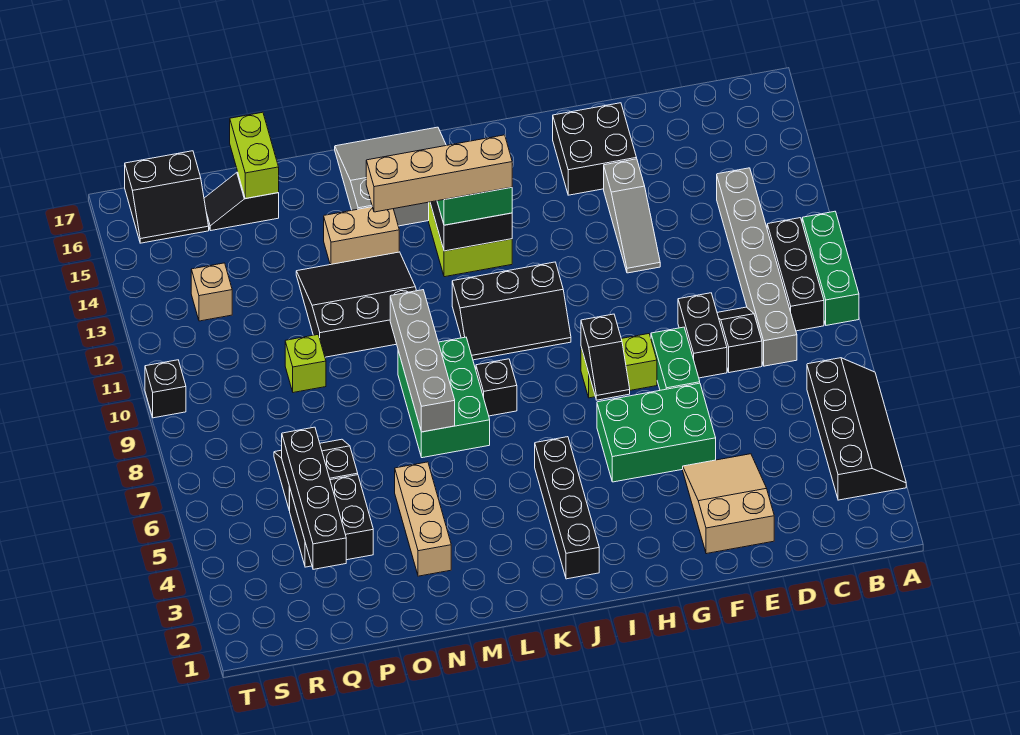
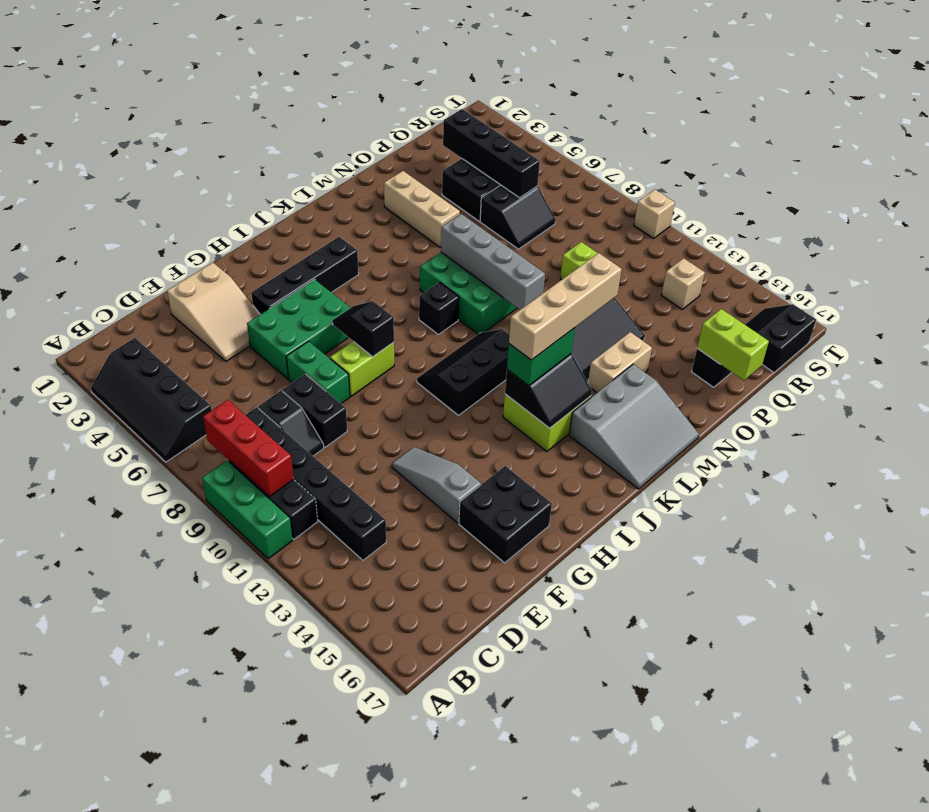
none -> red 1x3 brick [203,400,294,497]
grey 1x6 brick [717,168,797,366] -> black 1x6 brick [246,407,386,560]
black 1x4 brick [535,437,599,579] -> black 1x4 brick turned to [251,237,359,314]
black 1x1 brick [145,360,186,418] -> tan 1x1 brick [634,190,675,238]

